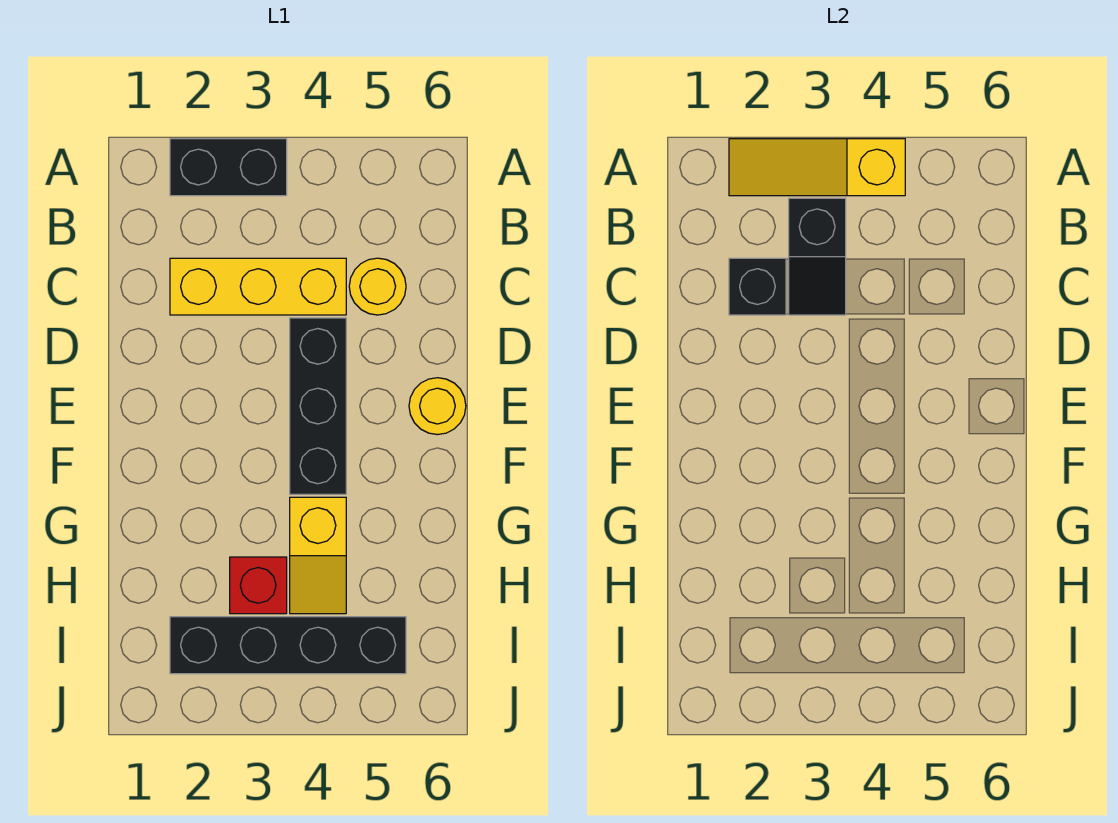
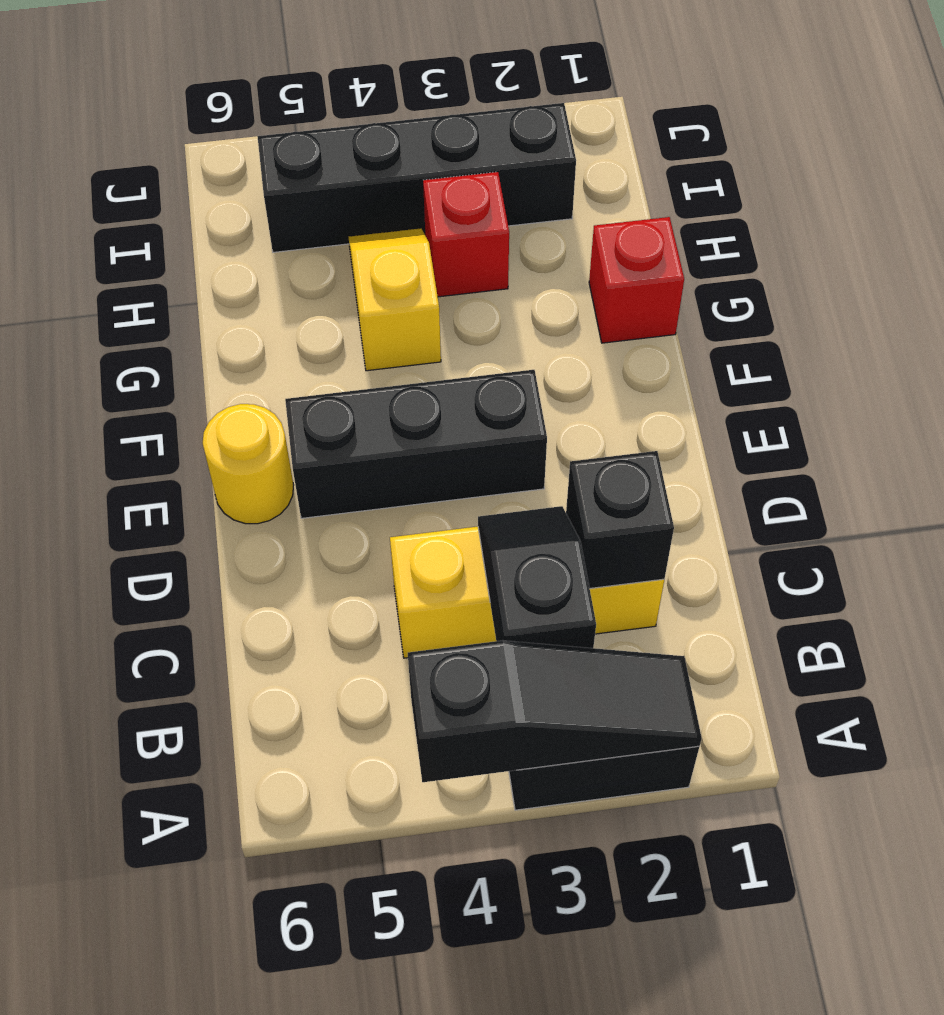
yellow 1x3 slope [729,139,905,196] -> black 1x3 slope [408,641,702,782]
yellow 1x1 round brick [349,258,406,315] -> none
black 1x3 brick [290,318,346,494] -> black 1x3 brick turned to [285,370,547,518]
none -> red 1x1 brick [589,217,684,343]

